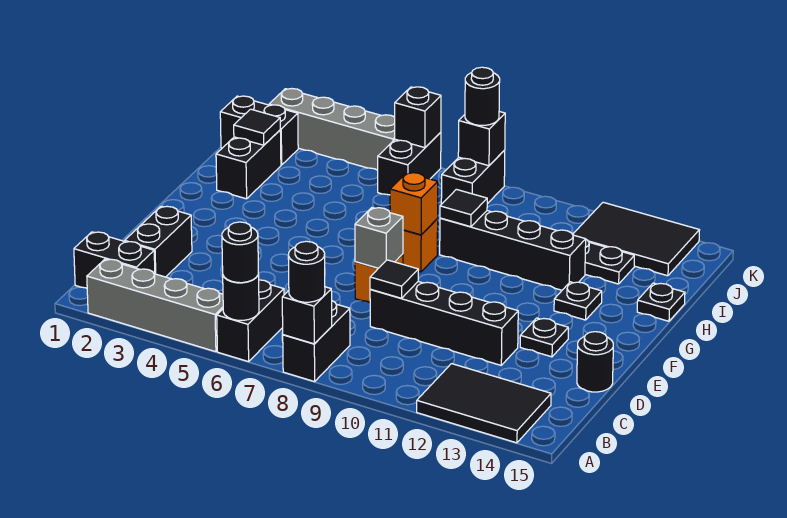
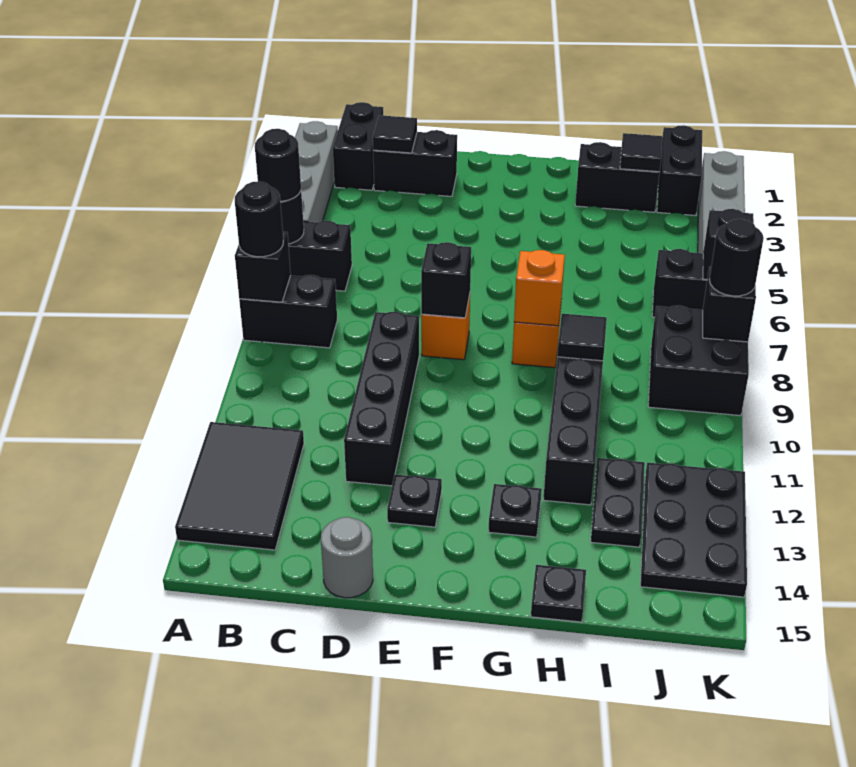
black 1x1 tile [370,260,418,298] -> black 1x1 tile moved to [373,115,417,153]
black 1x1 round brick [577,332,613,392] -> grey 1x1 round brick [321,517,373,598]
grey 1x1 brick [355,208,403,268] -> black 1x1 brick [421,242,471,318]
black 1x2 brick [441,150,505,204] -> black 2x2 brick [648,306,749,416]
black 2x3 tile [573,202,699,276] -> black 2x3 plate [640,463,747,597]

